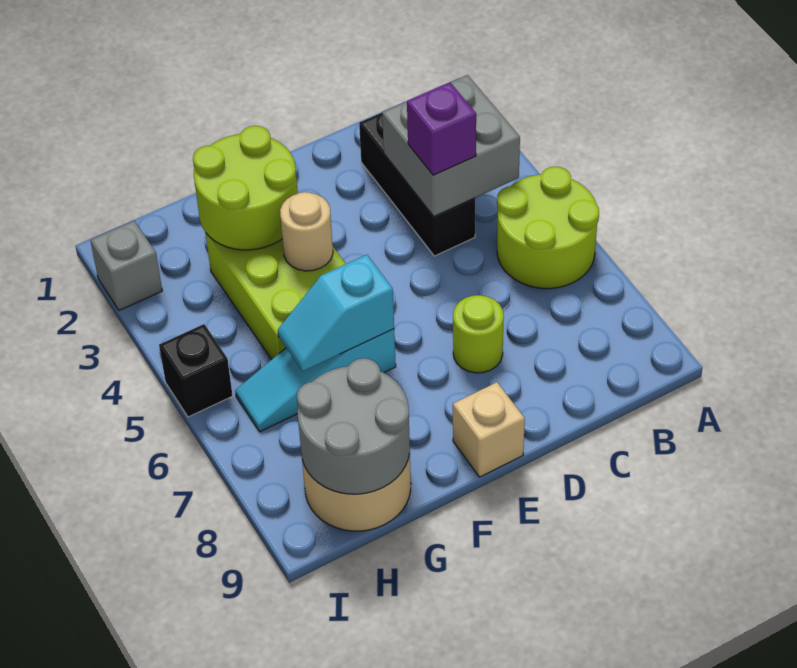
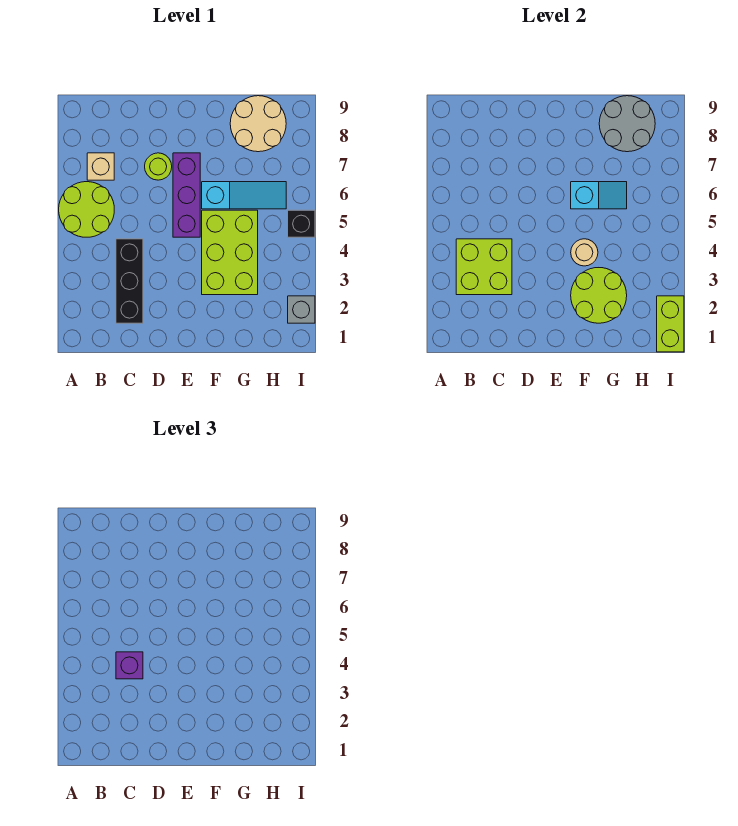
grey 2x2 brick [382,75,520,216] -> lime 2x2 brick [456,239,512,295]
none -> purple 1x3 brick [173,153,200,237]
tan 1x1 brick [453,382,525,477] -> tan 1x1 brick moved to [87,153,114,180]
none -> lime 1x2 brick [657,296,684,352]

